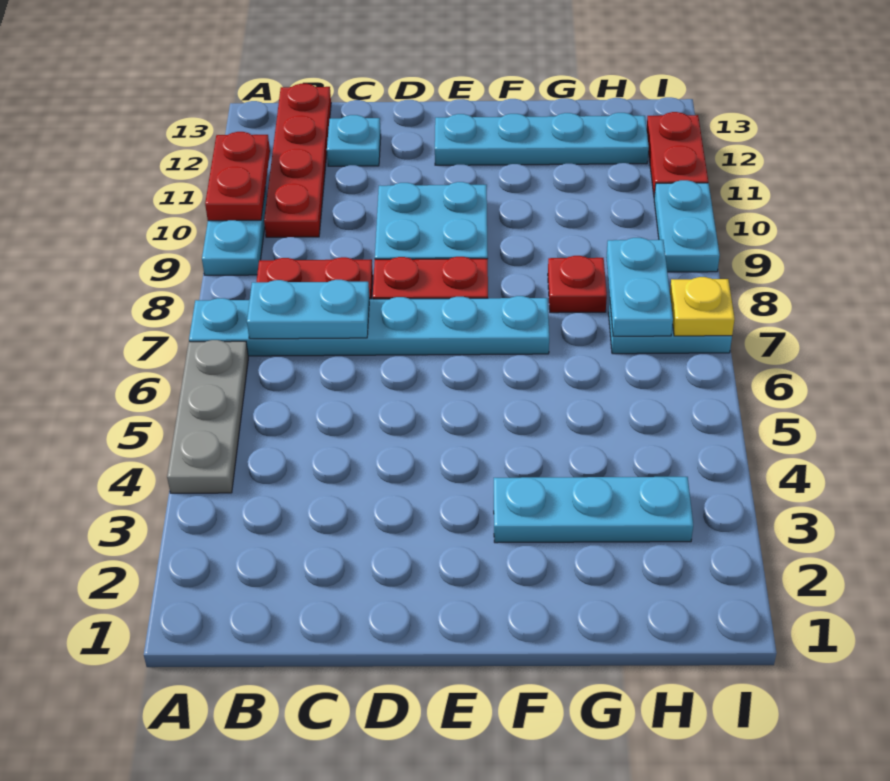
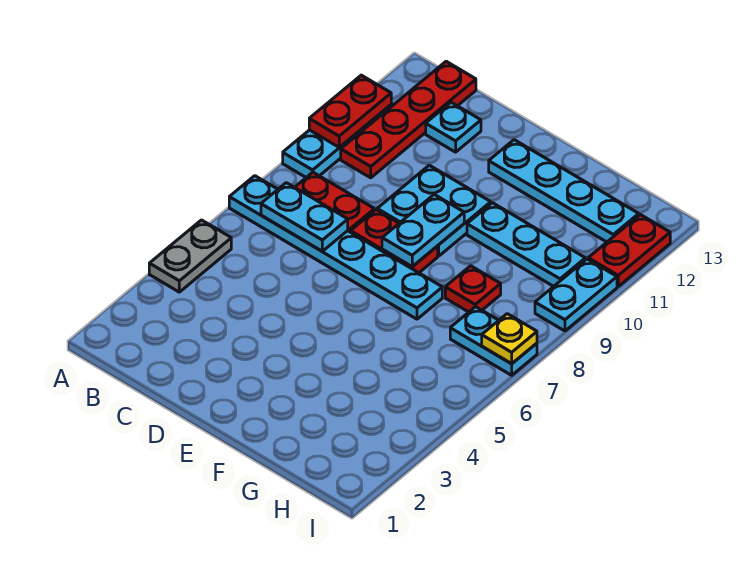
grey 1x3 plate [167,340,248,493] -> grey 1x2 plate [149,220,231,292]
cyan 1x3 plate [494,477,693,543] -> cyan 1x3 plate moved to [467,203,585,286]
cyan 1x2 plate [606,238,673,336] -> cyan 1x2 plate moved to [382,195,464,267]

